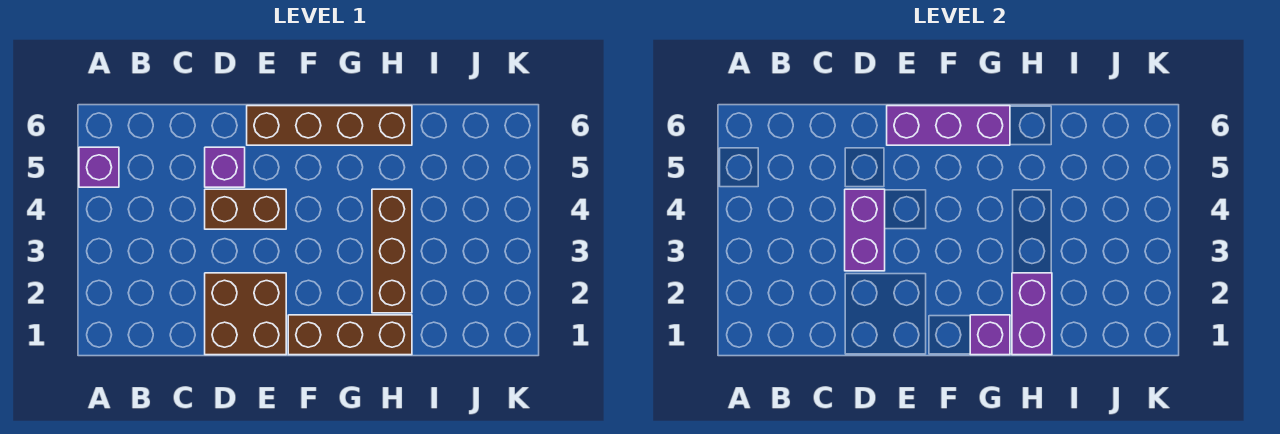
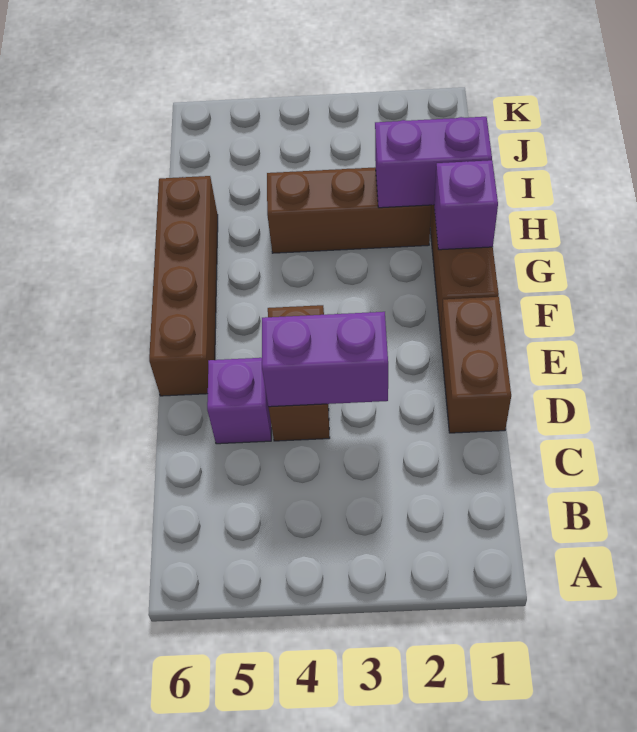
purple 1x1 brick [79,147,119,187] -> none
brown 2x2 brick [205,273,286,355] -> brown 1x2 brick [440,297,511,433]
purple 1x3 brick [887,106,1010,145] -> none

